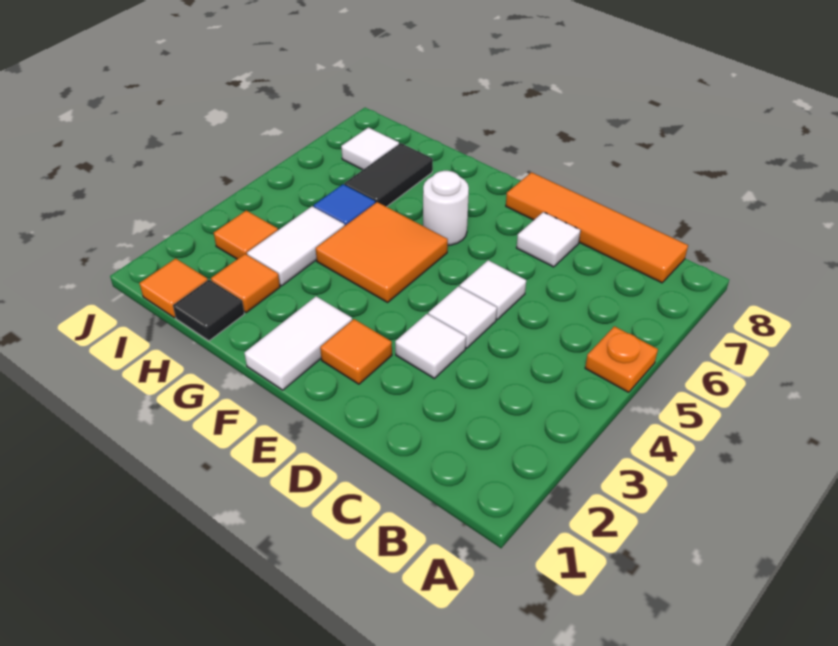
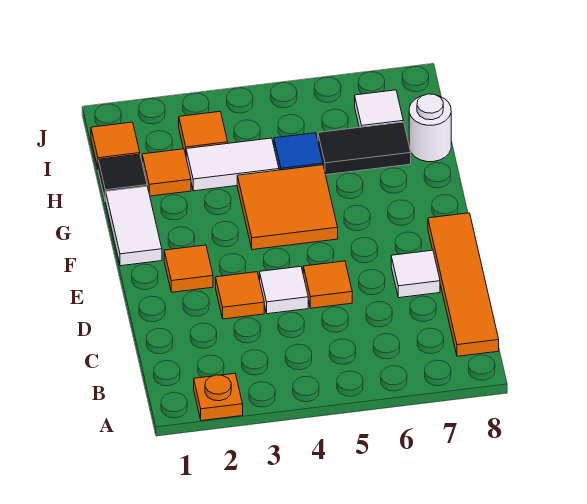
orange 1x1 plate [585,326,658,392] -> orange 1x1 plate moved to [194,373,243,421]
white 1x1 tile [395,314,466,378] -> orange 1x1 tile [216,272,264,319]
white 1x1 tile [460,260,526,319] -> orange 1x1 tile [303,261,352,308]
white 1x2 tile [245,296,352,390] -> white 1x2 tile turned to [106,186,162,266]
white 1x1 round brick [423,171,469,245] -> white 1x1 round brick moved to [409,94,451,162]

